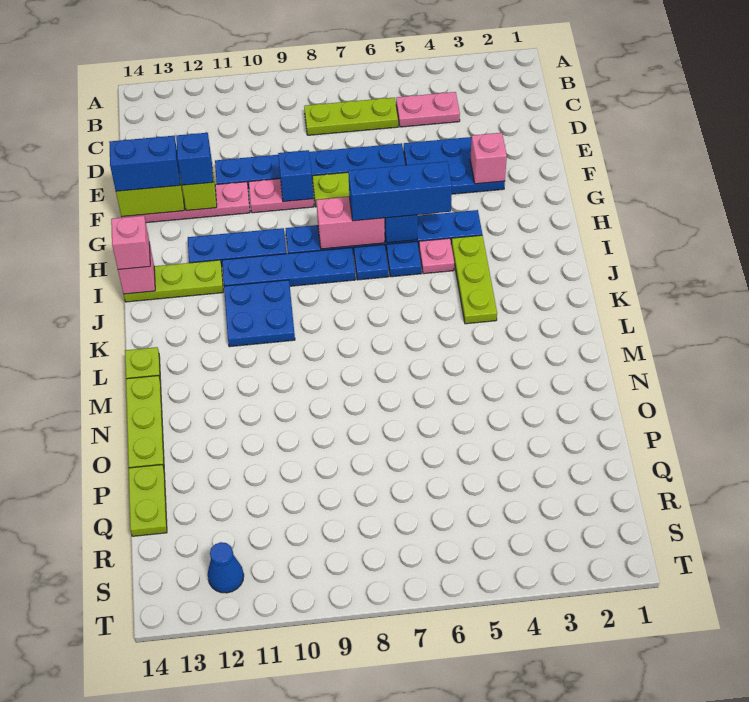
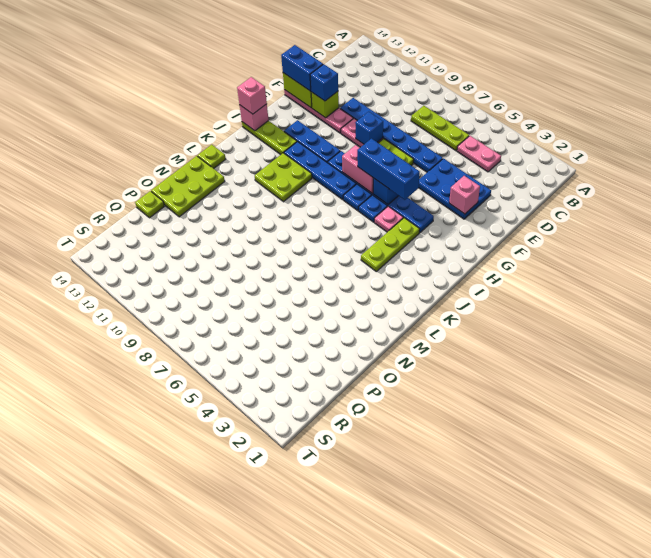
blue 2x2 plate [224,280,295,347] -> lime 2x2 plate [255,153,312,202]
lime 1x3 plate [126,376,164,468] -> lime 2x3 plate [151,156,225,217]
lime 1x2 plate [129,465,167,536] -> lime 1x1 plate [135,191,164,218]
blue 1x1 cone [208,542,244,593] -> none

